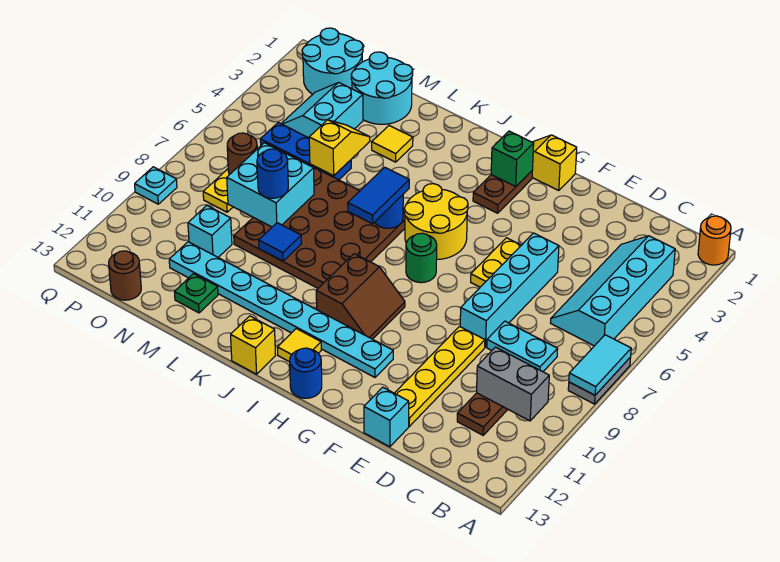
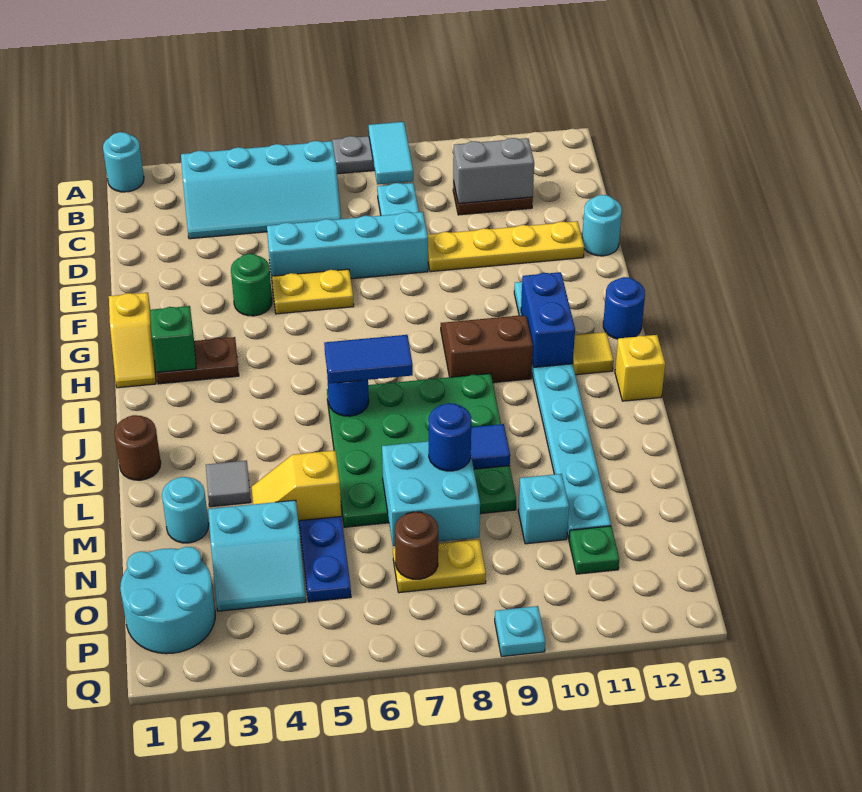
orange 1x1 round brick [698,216,731,265] -> cyan 1x1 round brick [103,132,144,192]
cyan 1x2 tile [569,335,631,395] -> cyan 1x2 tile turned to [369,122,413,184]
grey 1x2 brick [477,347,549,421] -> grey 1x2 brick turned to [453,138,534,203]
cyan 1x1 brick [364,387,409,447] -> cyan 1x1 round brick [582,195,622,256]
yellow 2x2 round brick [404,184,468,259] -> none
green 1x1 round brick [406,233,437,283] -> green 1x1 round brick moved to [231,254,272,316]
none -> blue 1x2 brick [521,272,575,367]
brown 4x4 plate [234,165,405,288] -> green 4x4 plate [327,373,516,527]
yellow 1x1 tile [372,126,413,162] -> grey 1x1 tile [206,460,251,507]
cyan 2x2 round brick [351,52,413,124] -> cyan 1x1 round brick [162,477,209,543]
green 1x1 plate [175,274,218,313] -> green 1x1 plate moved to [569,526,619,574]
brown 1x1 round brick [109,251,141,300] -> brown 1x1 round brick moved to [114,415,161,480]

